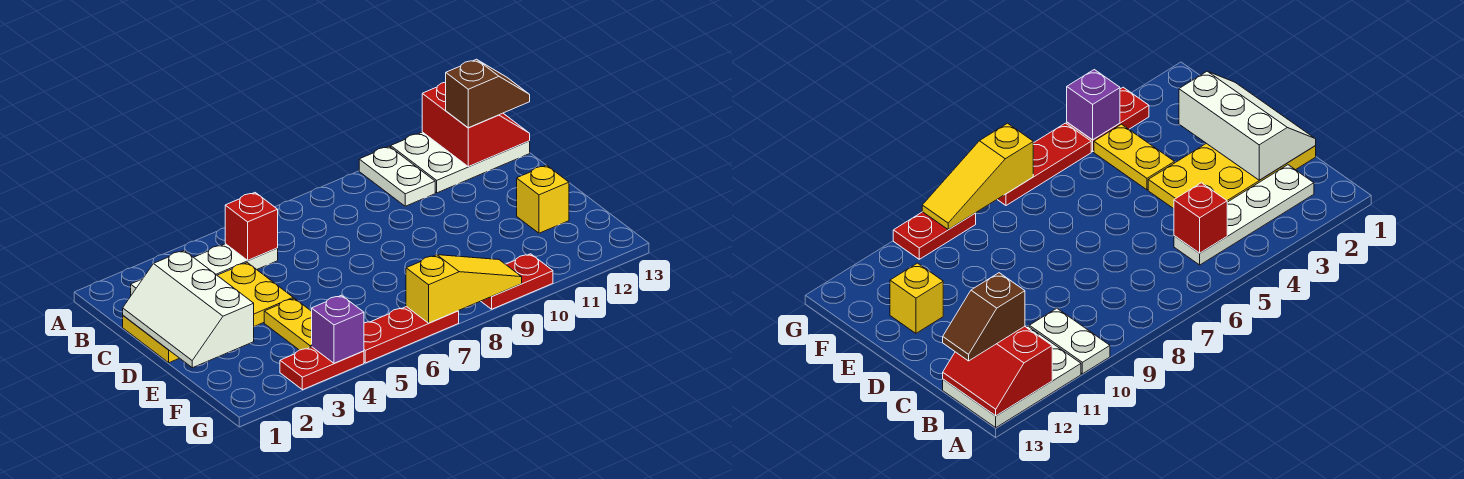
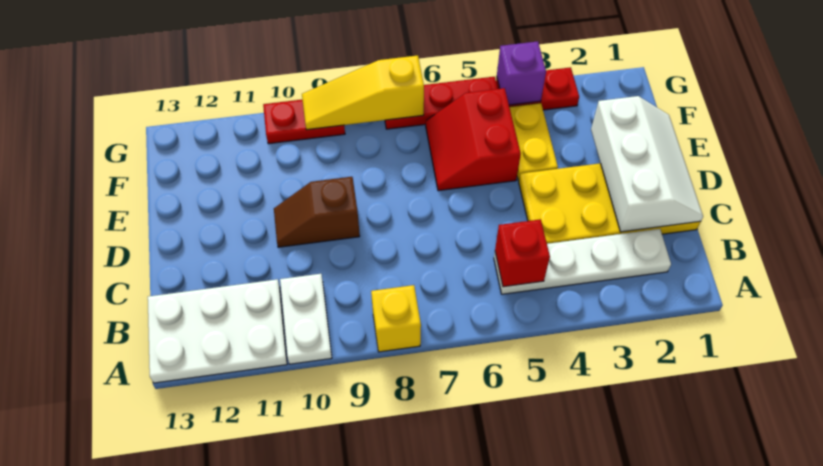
red 2x2 slope [422,82,530,167] -> red 2x2 slope moved to [426,88,521,191]
brown 1x2 slope [446,59,530,128] -> brown 1x2 slope moved to [274,177,360,247]
yellow 1x1 brick [517,165,569,233] -> yellow 1x1 brick moved to [371,285,421,352]

